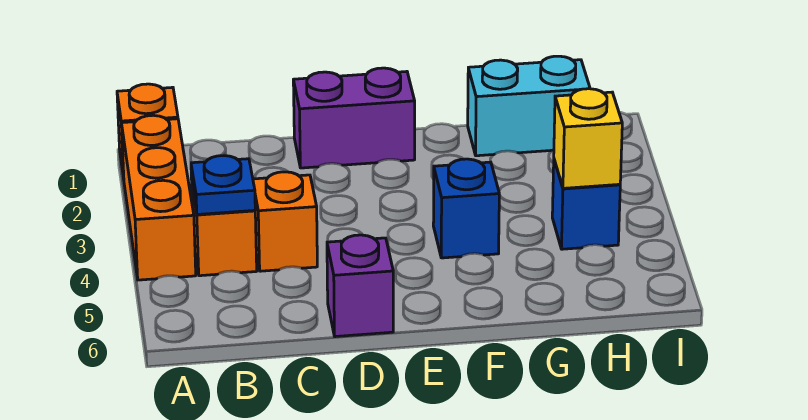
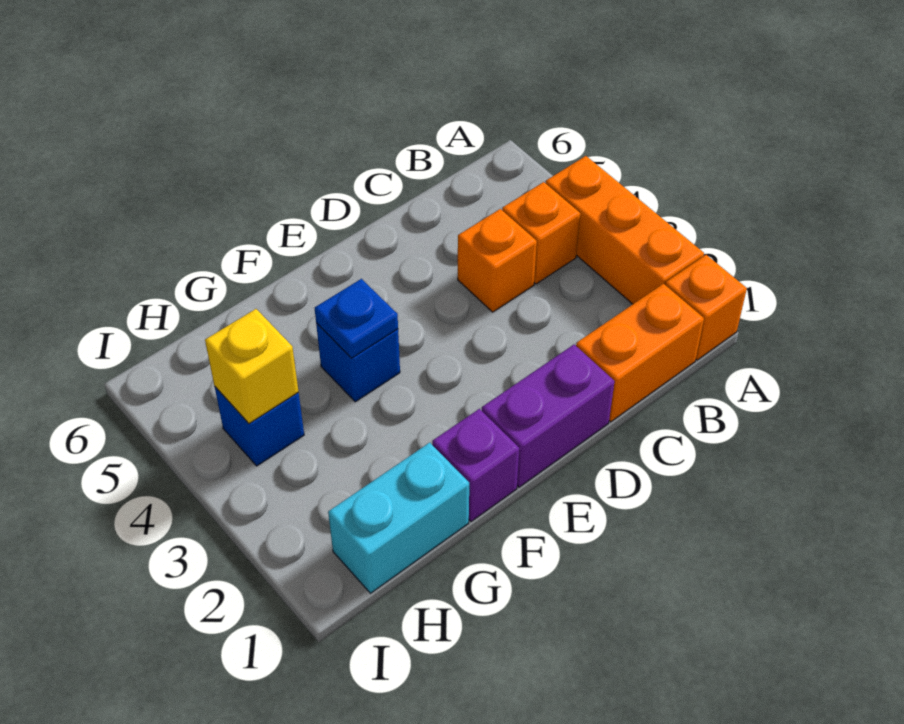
none -> orange 1x2 brick [576,284,704,422]
blue 1x1 plate [191,156,255,214] -> blue 1x1 plate moved to [315,279,398,358]
purple 1x1 brick [327,235,393,337] -> purple 1x1 brick moved to [432,409,519,521]

